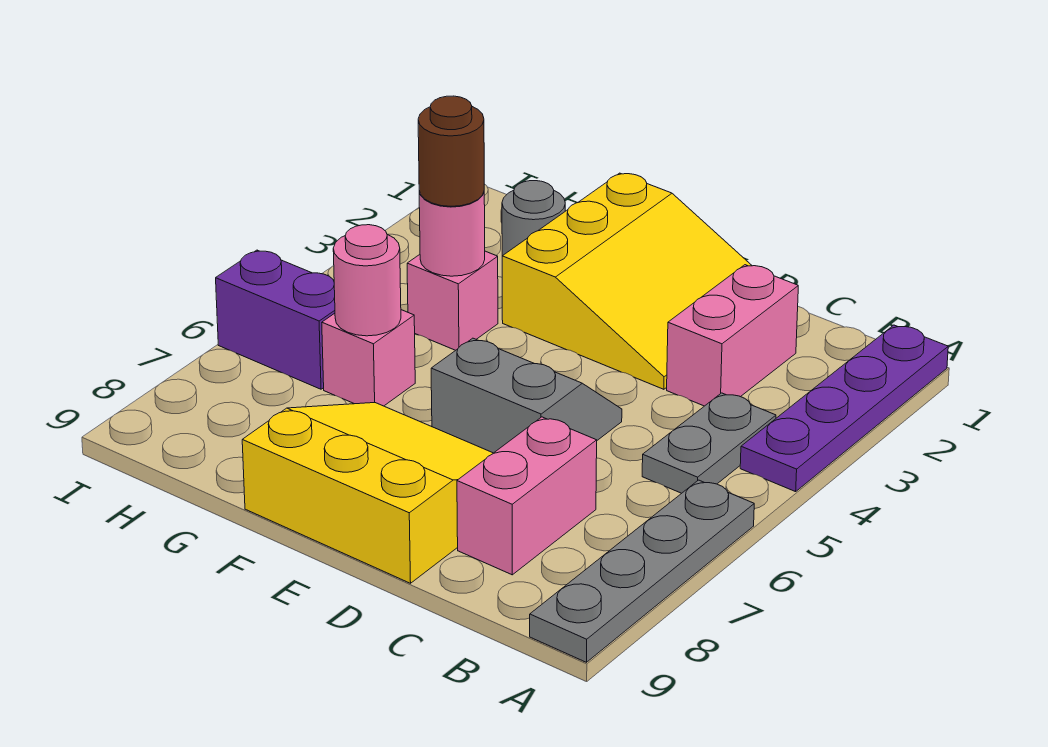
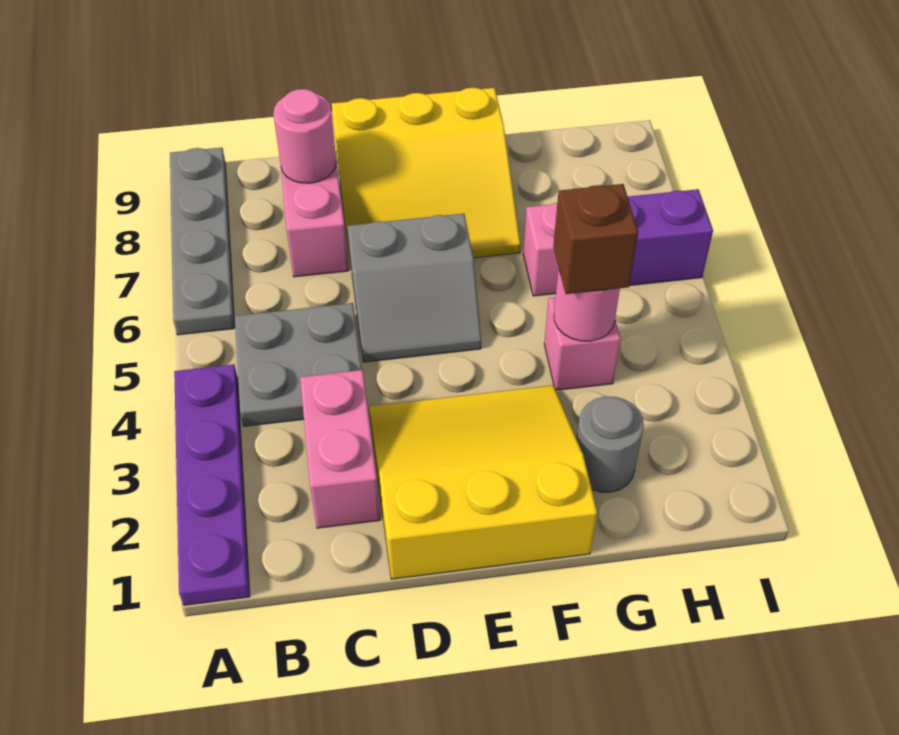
grey 1x2 plate [642,393,776,493] -> grey 2x2 plate [235,303,362,426]
yellow 3x3 slope [502,173,752,389] -> yellow 3x3 slope turned to [369,385,597,579]
brown 1x1 round brick [418,96,484,206] -> brown 1x1 brick [553,184,638,294]
pink 1x1 round brick [333,225,401,336] -> pink 1x1 round brick moved to [273,89,336,183]

